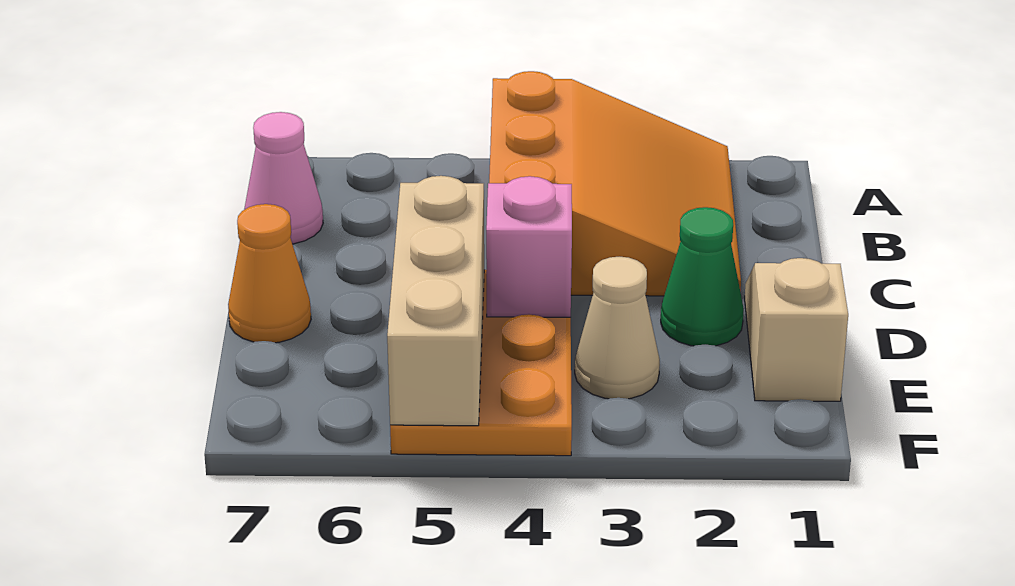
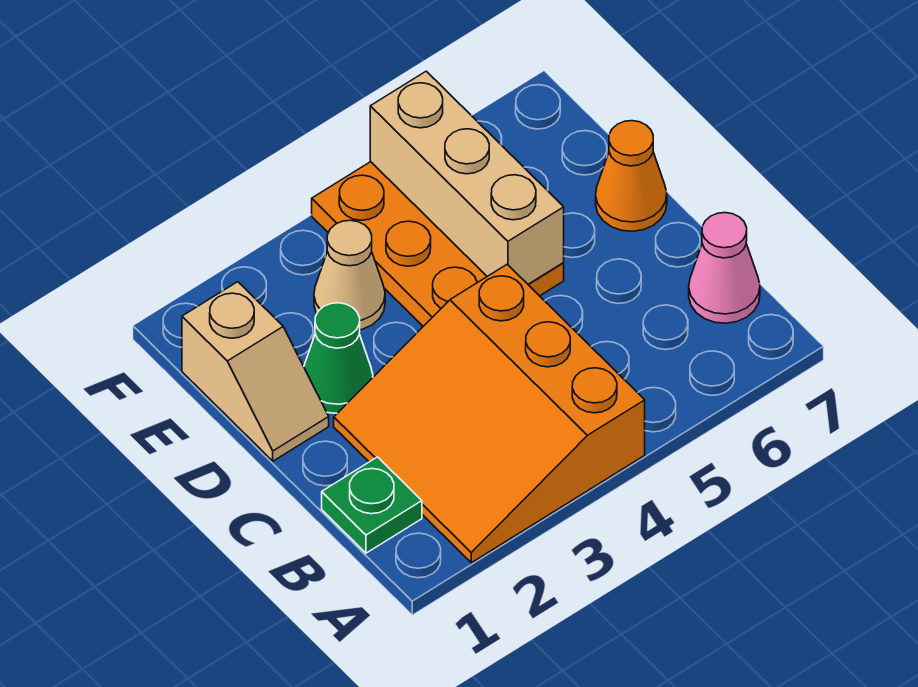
none -> green 1x1 plate [322,457,422,553]
pink 1x1 brick [486,176,572,317] -> none

